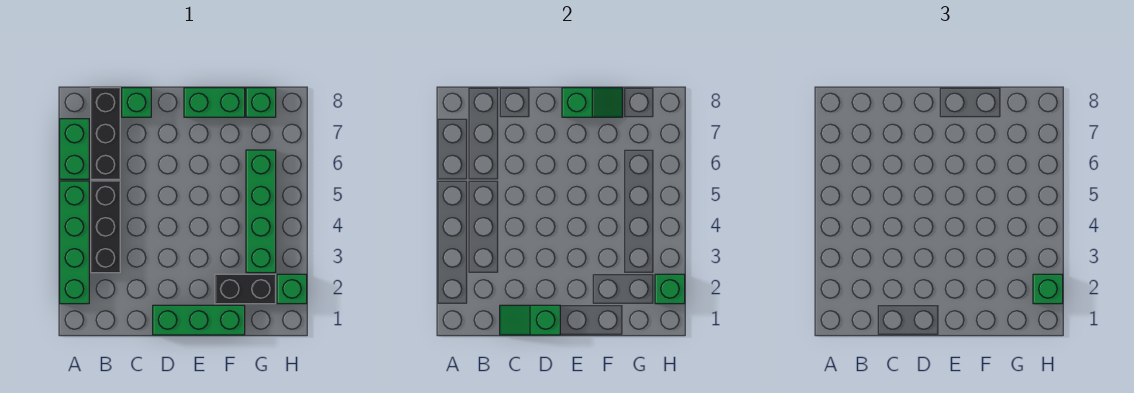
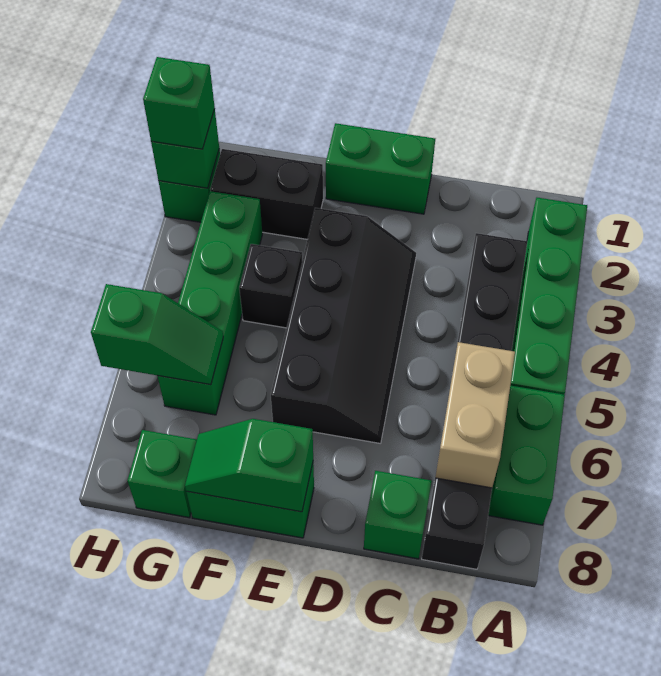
none -> tan 1x2 brick [435,342,515,488]
green 1x2 slope [500,305,560,335] -> green 1x2 slope moved to [91,284,223,385]
green 1x3 brick [153,305,245,335] -> green 1x2 brick [326,123,435,214]
none -> black 2x4 slope [271,208,416,443]
none -> black 1x1 brick [239,244,302,328]

